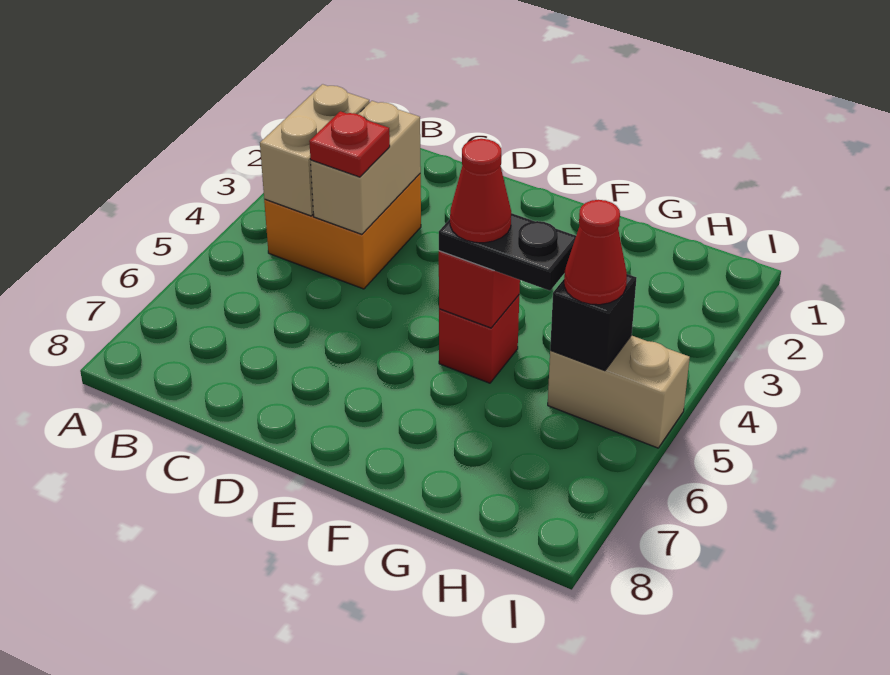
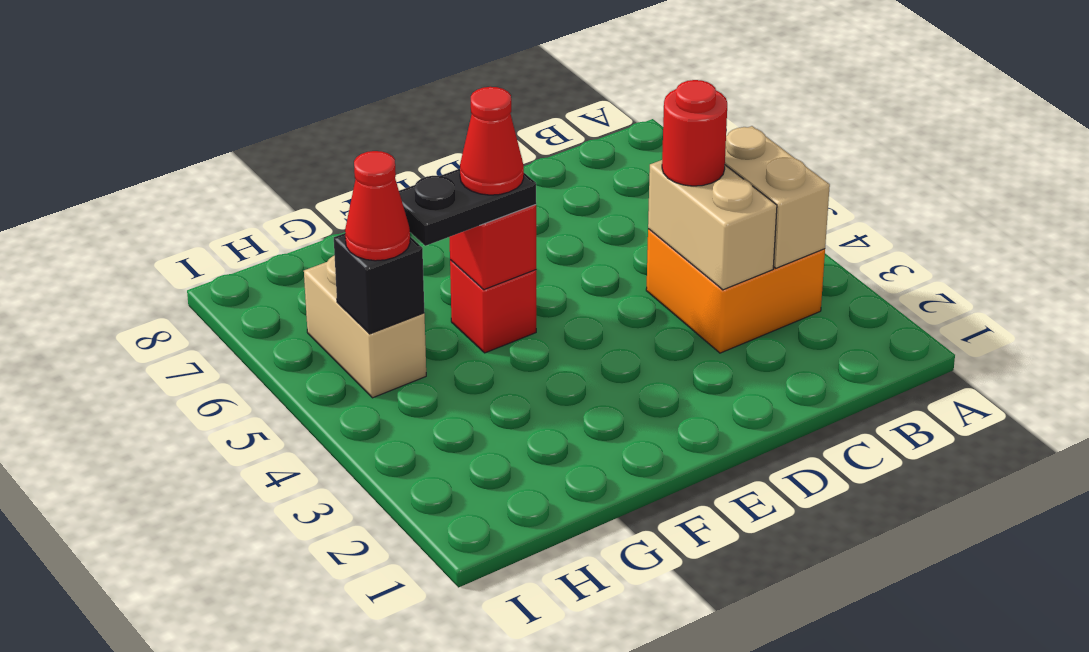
red 1x1 plate [309,111,390,177] -> red 1x1 round brick [662,80,727,186]
tan 1x2 brick [548,335,690,448] -> tan 1x2 brick turned to [304,255,426,398]

